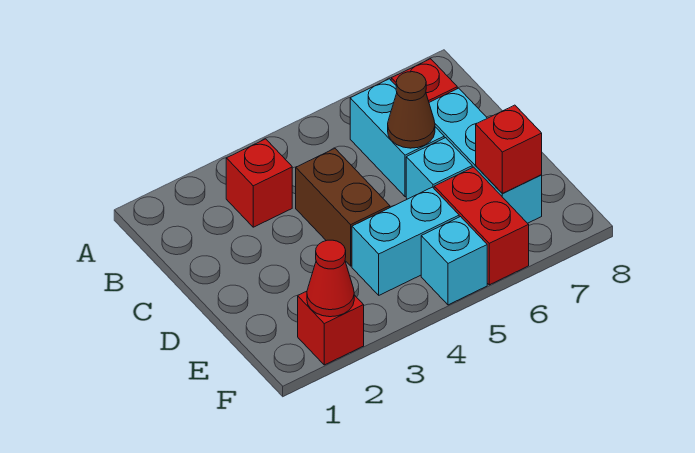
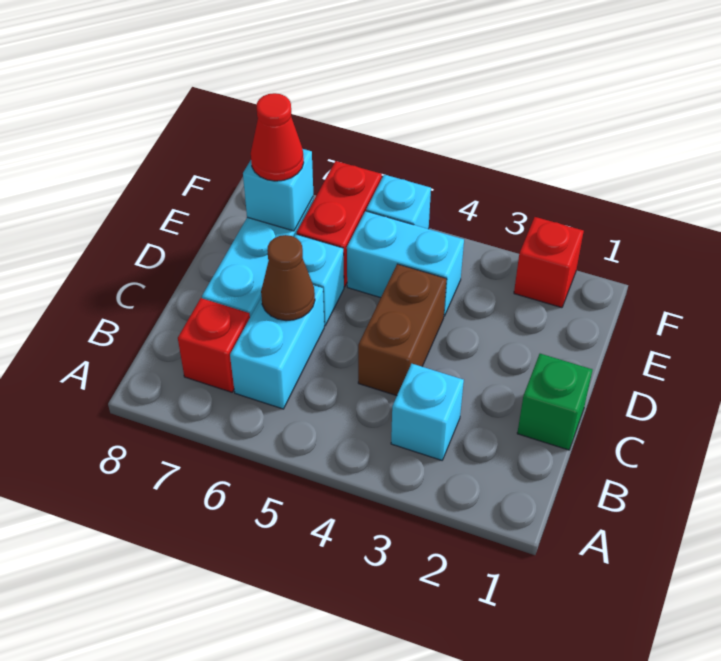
red 1x1 brick [226,139,292,227] -> cyan 1x1 brick [391,364,464,460]
none -> green 1x1 brick [517,354,592,450]
red 1x1 brick [476,105,542,193] -> cyan 1x1 brick [243,149,314,231]
red 1x1 cone [307,240,354,317] -> red 1x1 cone moved to [251,93,304,181]

